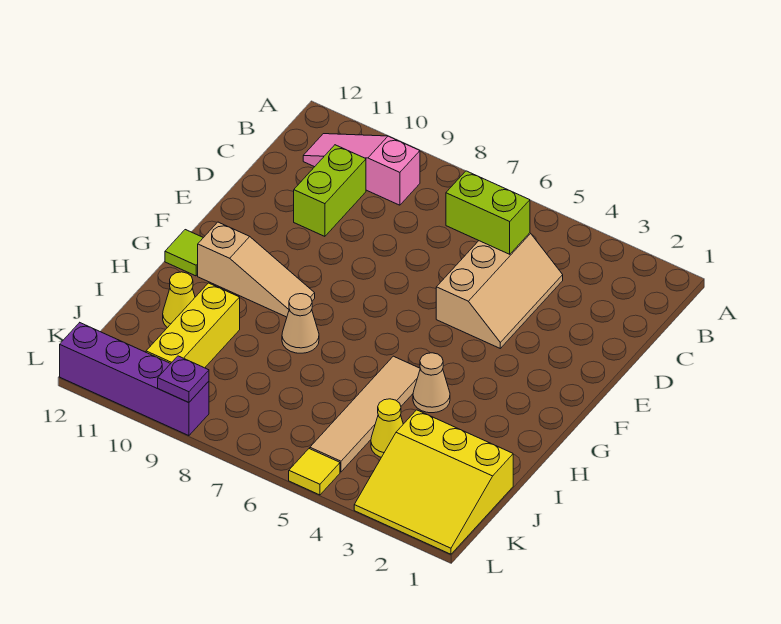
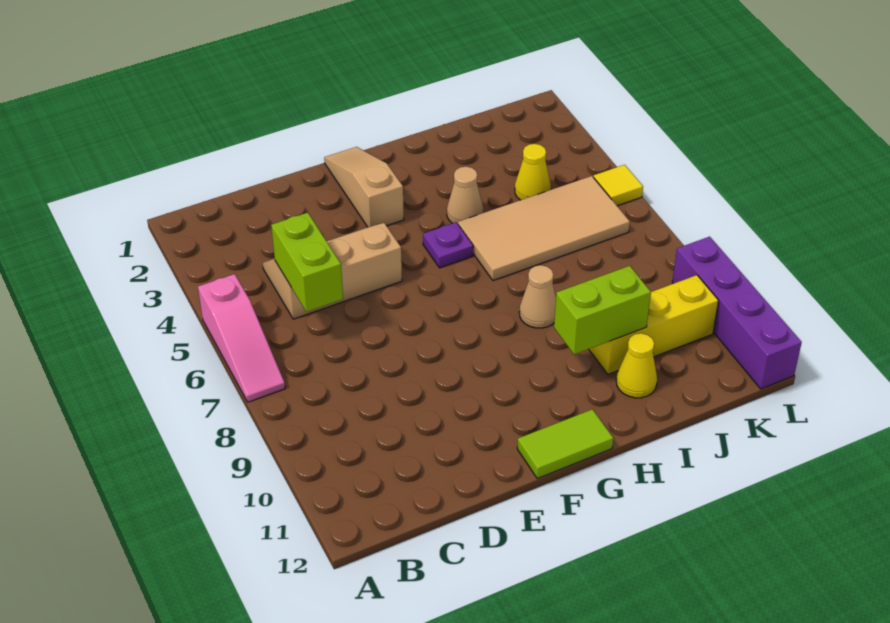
pink 1x3 slope [303,134,420,205] -> pink 1x3 slope moved to [198,274,285,402]
lime 1x2 brick [294,145,366,236] -> lime 1x2 brick moved to [554,266,651,354]
tan 1x3 slope [198,222,315,317] -> tan 1x3 slope moved to [324,147,404,227]
lime 1x1 tile [165,230,203,276] -> lime 1x2 tile [517,409,613,478]
tan 1x4 tile [310,356,420,472] -> tan 2x4 tile [458,176,630,281]
yellow 3x3 slope [354,410,513,554] -> none
purple 1x1 plate [158,356,209,403] -> purple 1x1 plate moved to [423,222,473,268]

